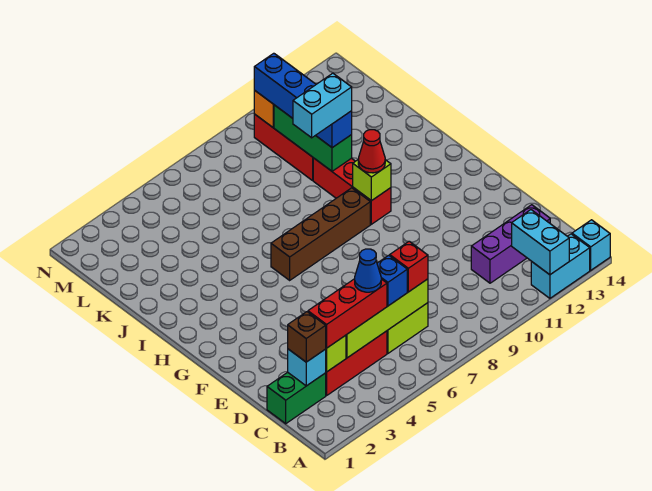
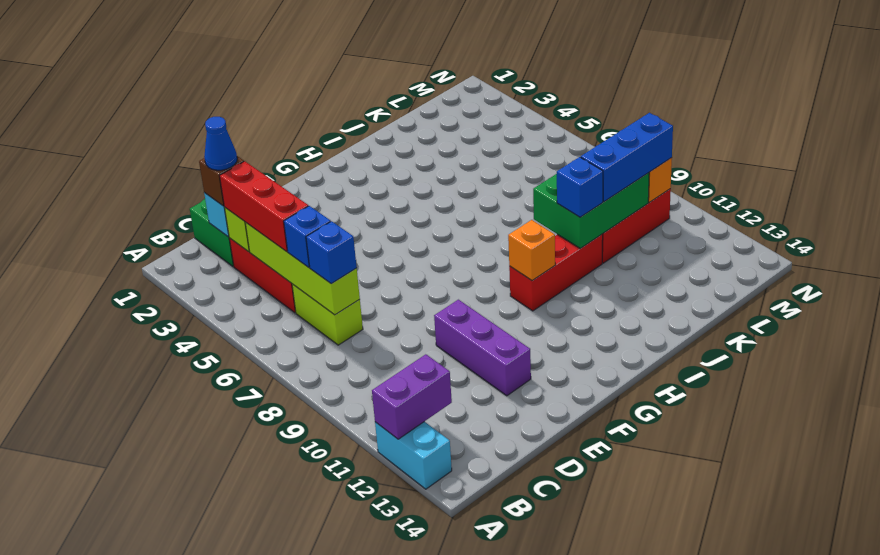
cyan 1x2 brick [512,210,569,275] -> purple 1x2 brick [372,354,452,439]
cyan 1x1 brick [572,220,610,270] -> none
blue 1x1 cone [355,249,381,292] -> blue 1x1 cone moved to [204,117,237,170]
red 1x1 brick [390,241,428,292] -> blue 1x1 brick [306,221,357,284]
purple 1x3 brick [471,205,550,283] -> purple 1x3 brick moved to [434,300,531,396]
brown 1x4 brick [271,188,370,280] -> none
lime 1x1 brick [353,160,391,201] -> orange 1x1 brick [508,220,555,281]
red 1x1 cone [358,130,385,173] -> none
cyan 1x2 brick [293,73,352,138] -> none
green 1x3 brick [274,105,352,171] -> green 2x3 brick [533,173,649,248]

